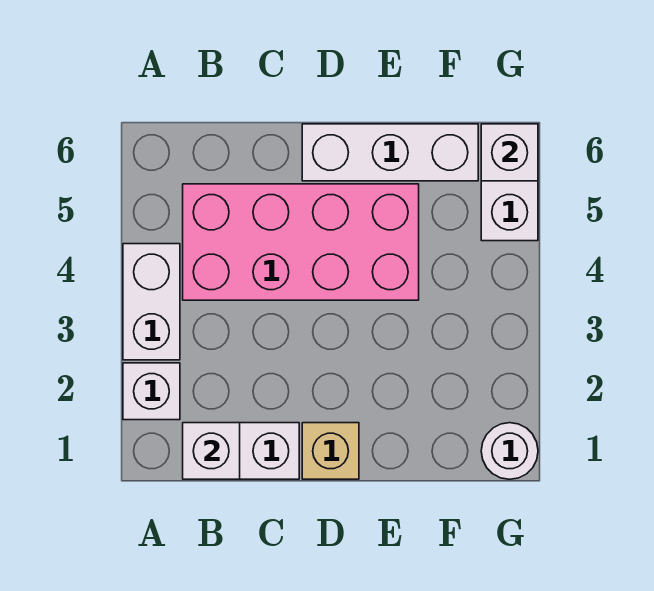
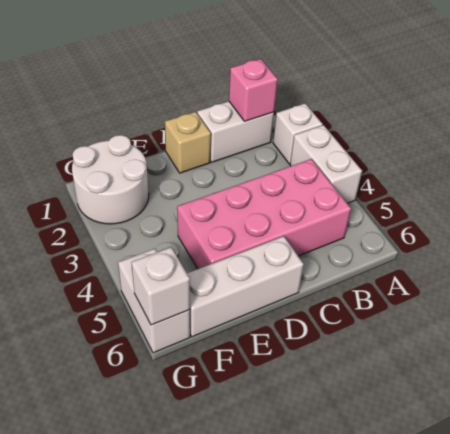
white 1x1 brick [183,423,240,479] -> pink 1x1 brick [229,59,278,121]
white 1x1 round brick [481,423,538,479] -> white 2x2 round brick [72,135,149,224]

